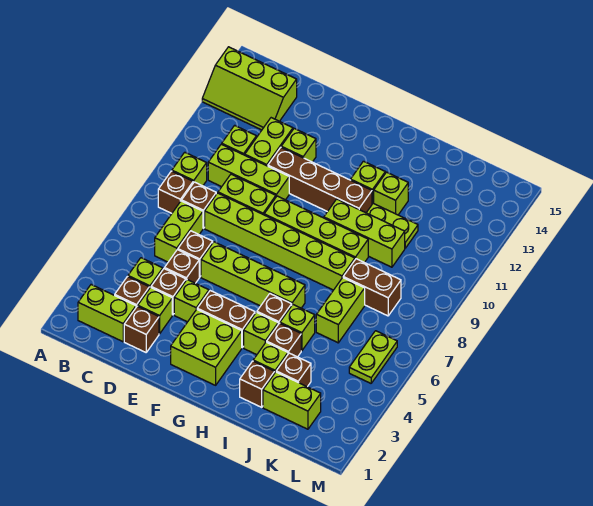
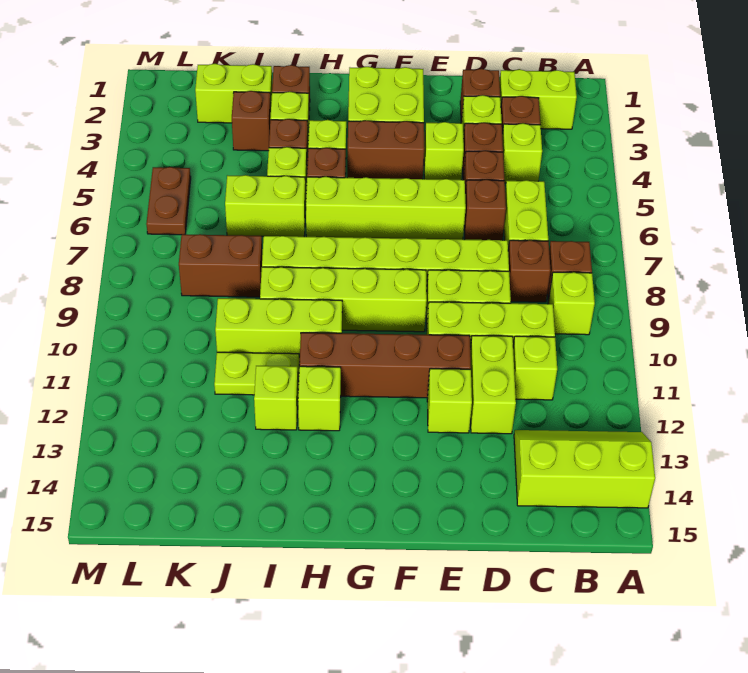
lime 1x2 brick [316,278,365,343] -> lime 1x2 brick turned to [225,175,306,237]
lime 1x2 plate [349,331,397,383] -> brown 1x2 plate [146,167,191,235]

